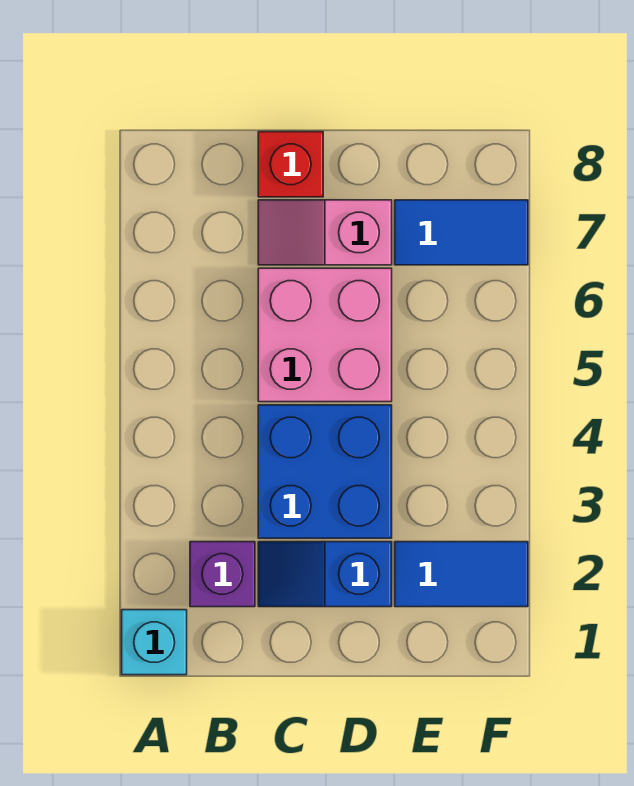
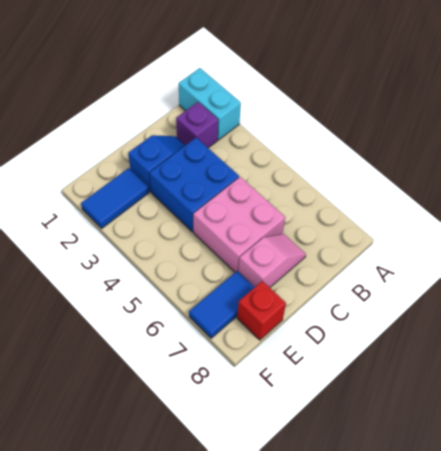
cyan 1x1 brick [122,610,187,675] -> cyan 1x2 brick [179,68,241,140]
red 1x1 brick [258,132,323,197] -> red 1x1 brick moved to [237,281,286,340]

